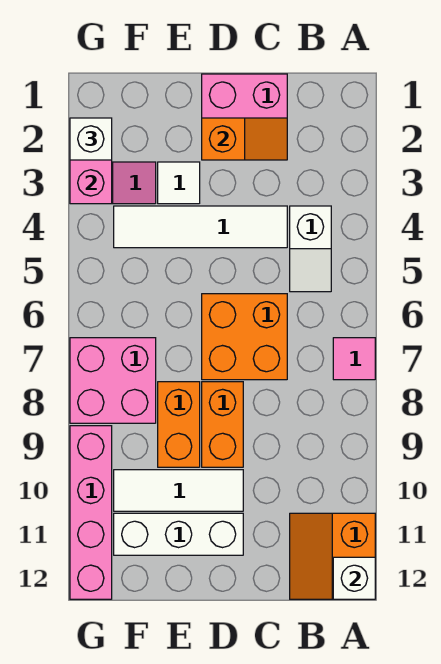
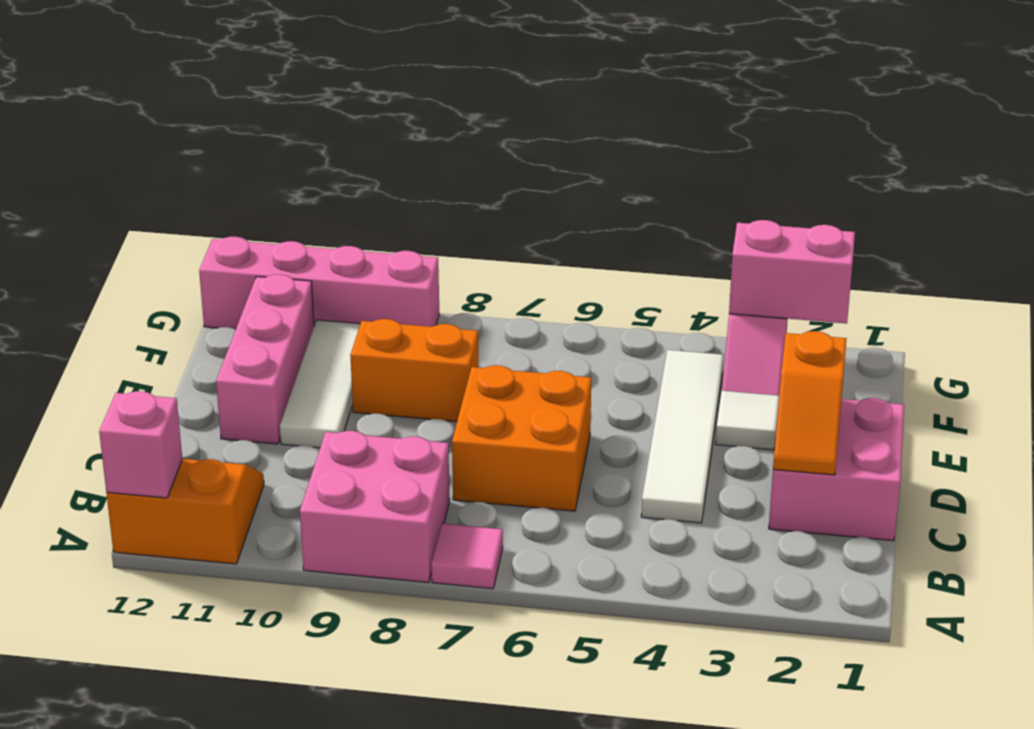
white 1x1 brick [333,557,375,599] -> pink 1x1 brick [99,391,182,498]
white 1x2 slope [290,206,331,292] -> none
orange 1x2 brick [202,382,243,467] -> none
white 1x3 brick [114,513,243,555] -> pink 1x3 brick [216,274,314,444]
pink 2x2 brick [70,338,156,423] -> pink 2x2 brick moved to [300,431,450,582]
white 1x1 brick [70,118,112,160] -> none

